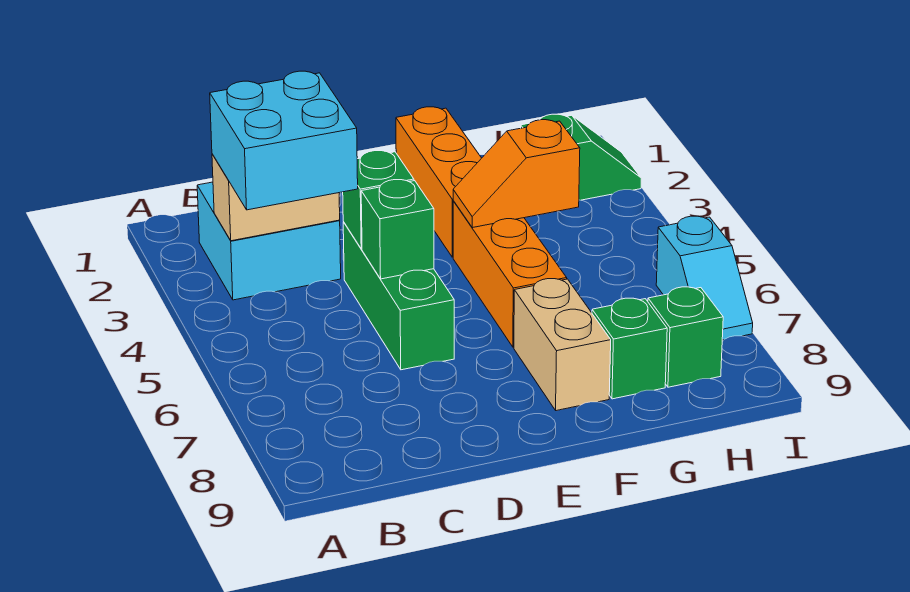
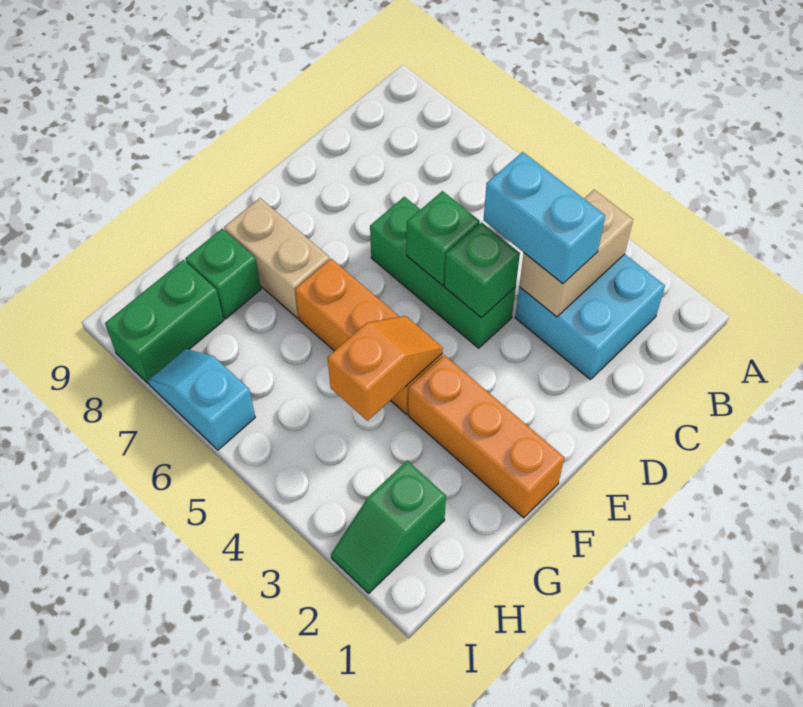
cyan 2x2 brick [210,71,358,210] -> cyan 1x2 brick [484,152,605,284]
green 1x1 brick [648,287,723,387] -> green 1x2 brick [105,260,224,384]

